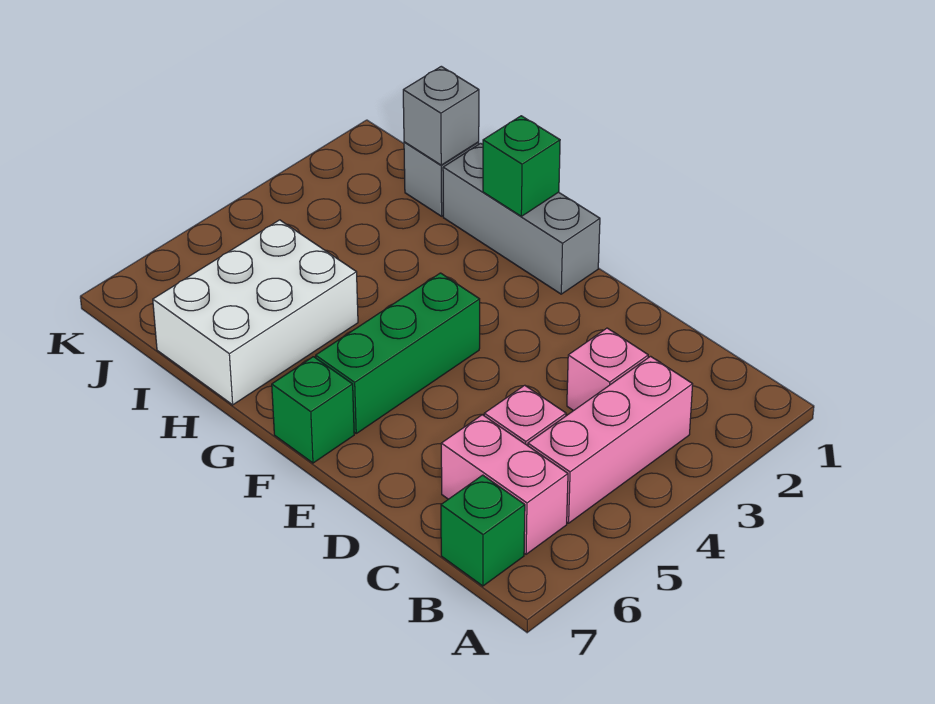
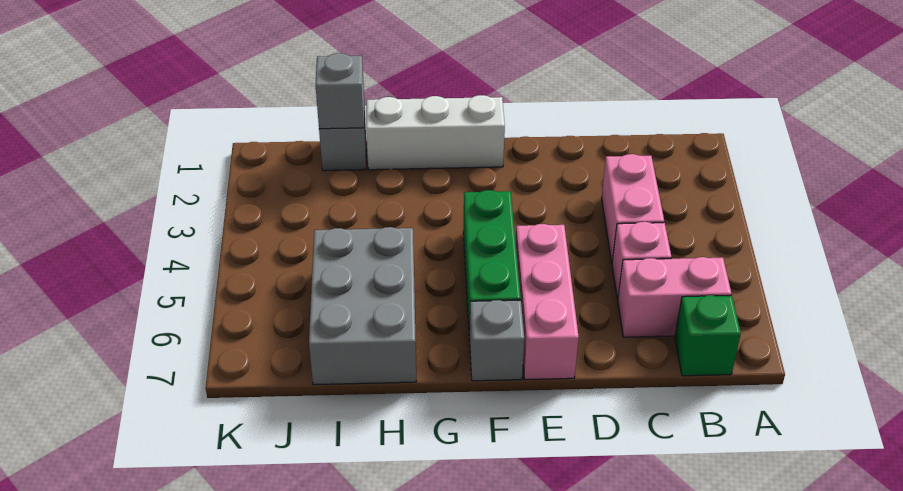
pink 1x3 brick [528,356,693,523] -> pink 1x3 brick moved to [516,224,579,379]
pink 1x1 brick [567,328,648,411] -> pink 1x2 brick [602,154,664,262]
grey 1x3 brick [443,143,600,294] -> white 1x3 brick [366,95,505,170]
green 1x1 brick [272,357,354,463] -> grey 1x1 brick [470,300,524,381]
green 1x1 brick [483,116,560,216] -> none
white 2x3 brick [153,220,358,405] -> grey 2x3 brick [309,227,416,385]

